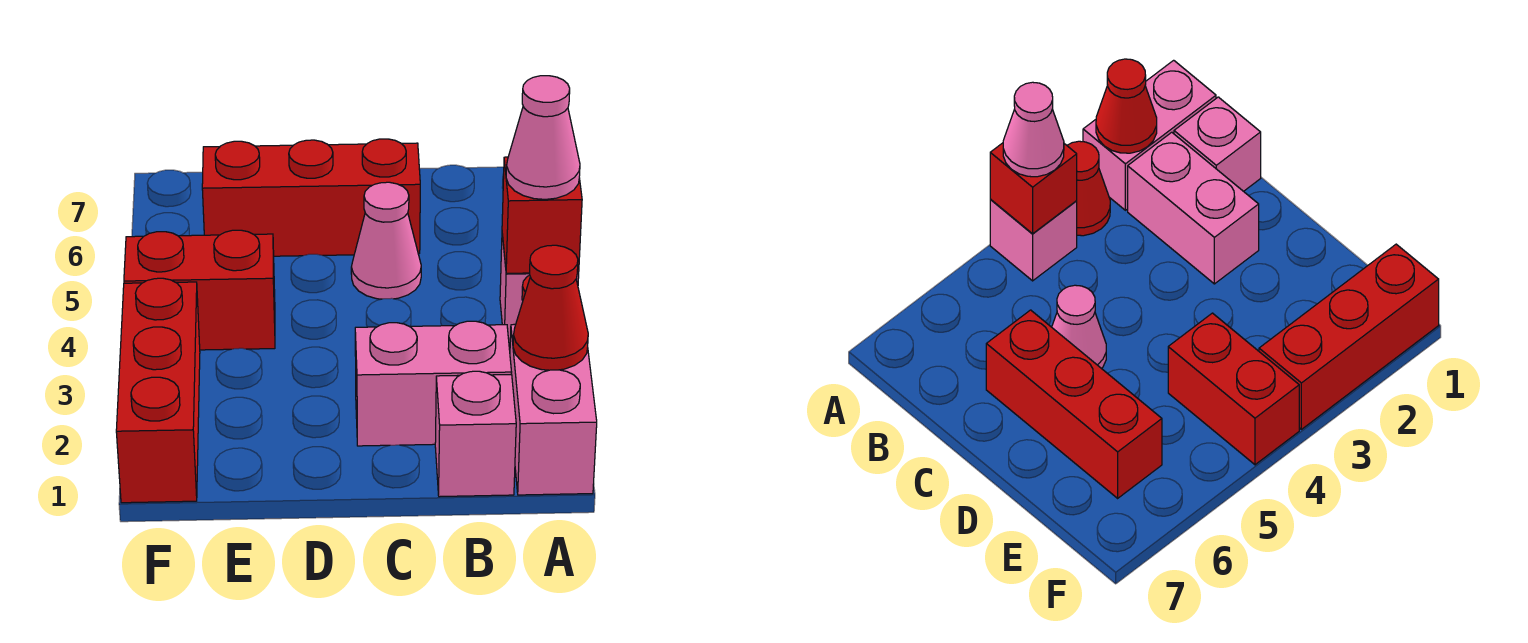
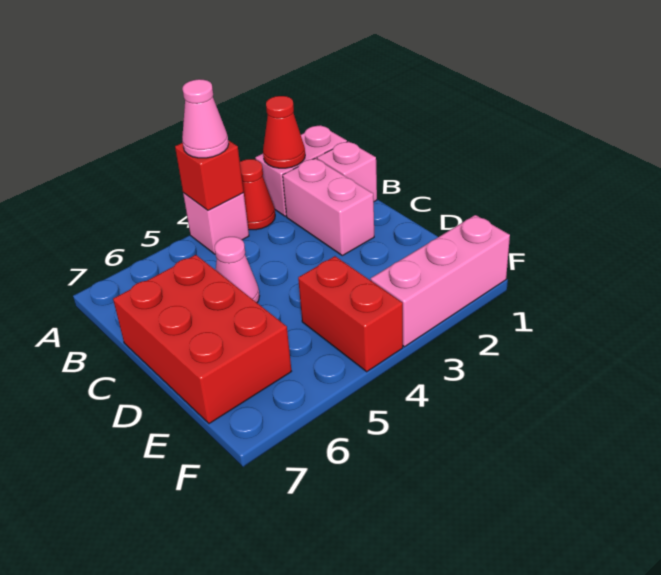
red 1x3 brick [202,139,420,256] -> red 2x3 brick [113,255,292,424]
red 1x3 brick [116,278,200,503] -> pink 1x3 brick [370,215,510,347]

